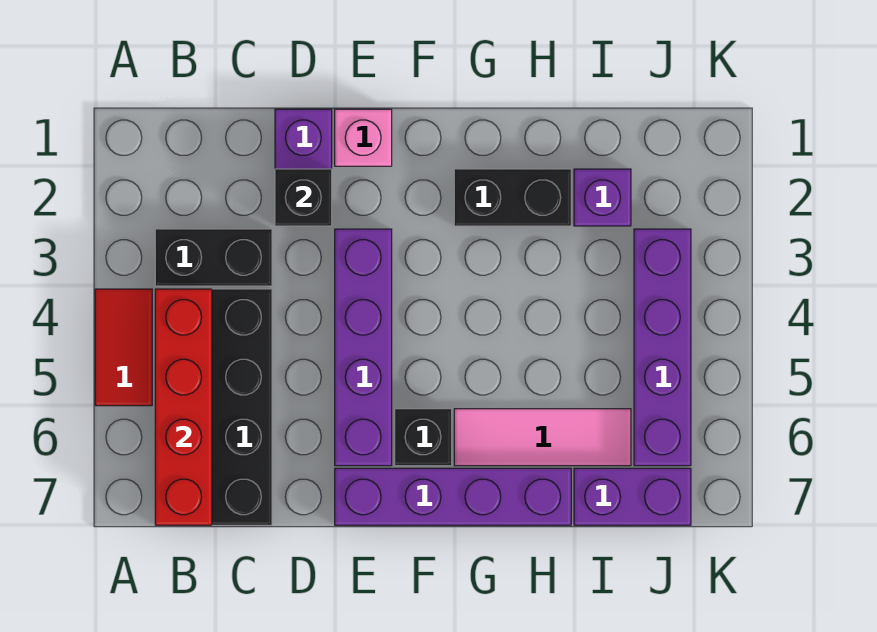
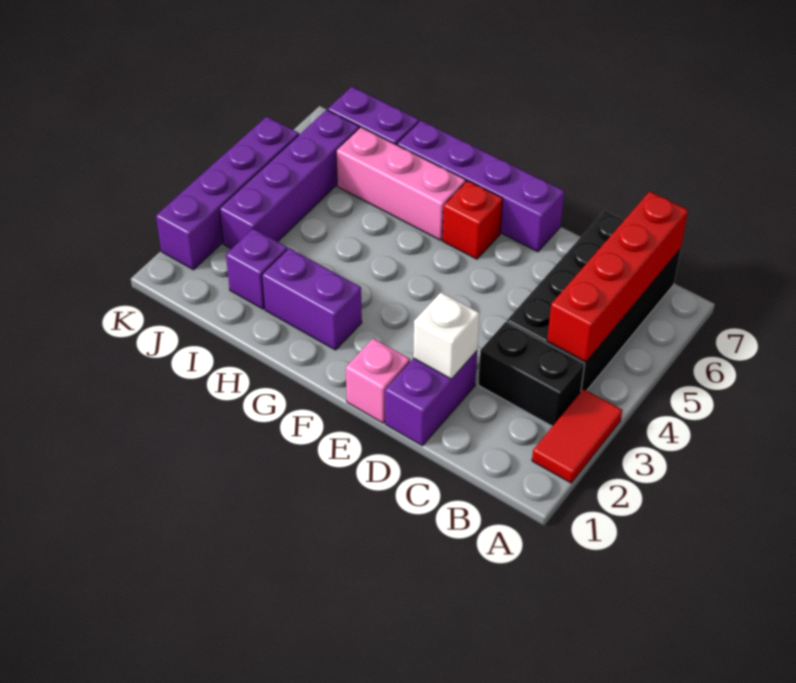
red 1x2 tile [95,289,152,406] -> red 1x2 tile moved to [532,389,622,483]
black 1x1 brick [275,169,332,226] -> white 1x1 brick [413,292,480,379]
purple 1x4 brick [335,229,392,466] -> purple 1x4 brick moved to [156,117,299,270]
black 1x1 brick [395,409,452,466] -> red 1x1 brick [442,181,503,259]
black 1x2 brick [454,169,571,226] -> purple 1x2 brick [262,248,362,350]
pink 1x3 tile [454,409,631,466] -> pink 1x3 brick [336,127,466,240]

